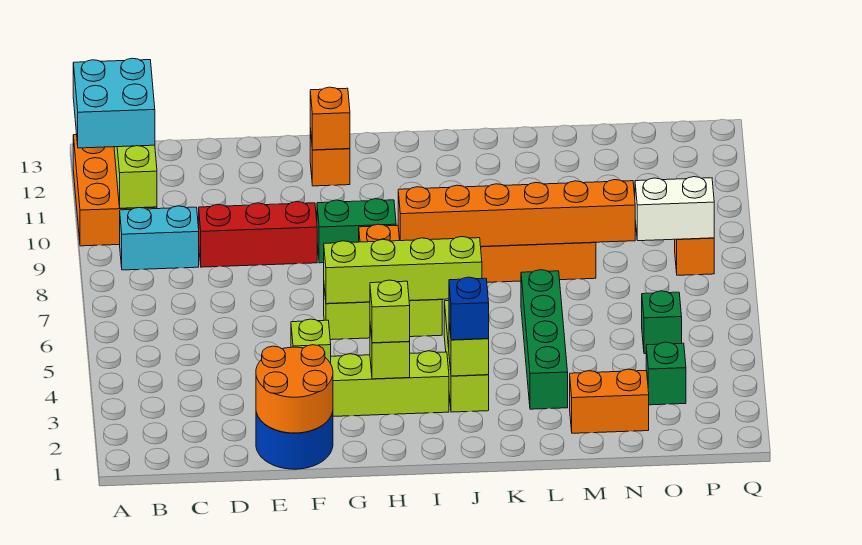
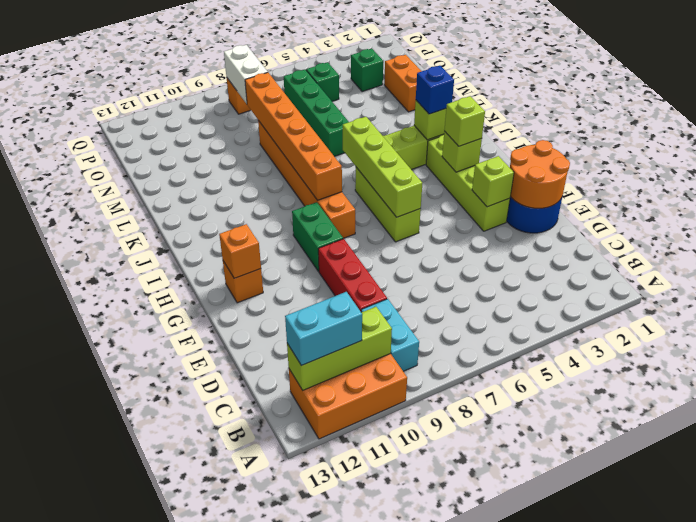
cyan 2x2 brick [73,58,155,148] -> cyan 1x2 brick [285,292,362,366]
green 1x4 brick [521,270,568,409] -> green 1x4 brick turned to [284,69,349,156]

